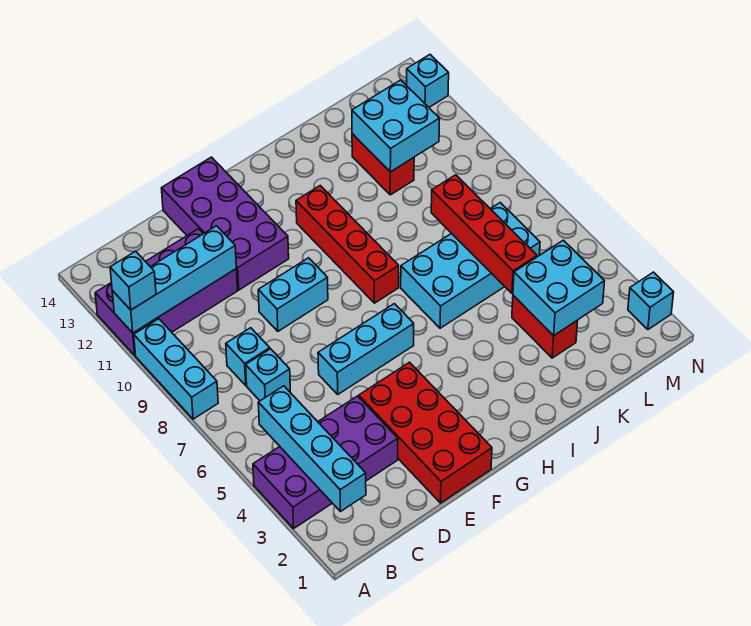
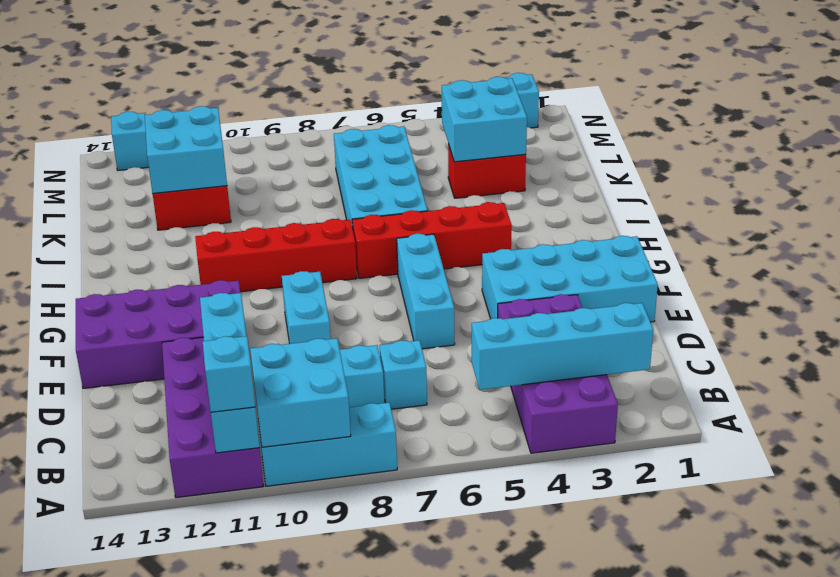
none -> cyan 2x2 brick [250,338,351,447]
red 2x4 brick [359,362,492,503] -> cyan 2x4 brick [482,236,658,322]
red 1x4 brick [431,175,537,294] -> red 1x4 brick moved to [352,202,512,278]

